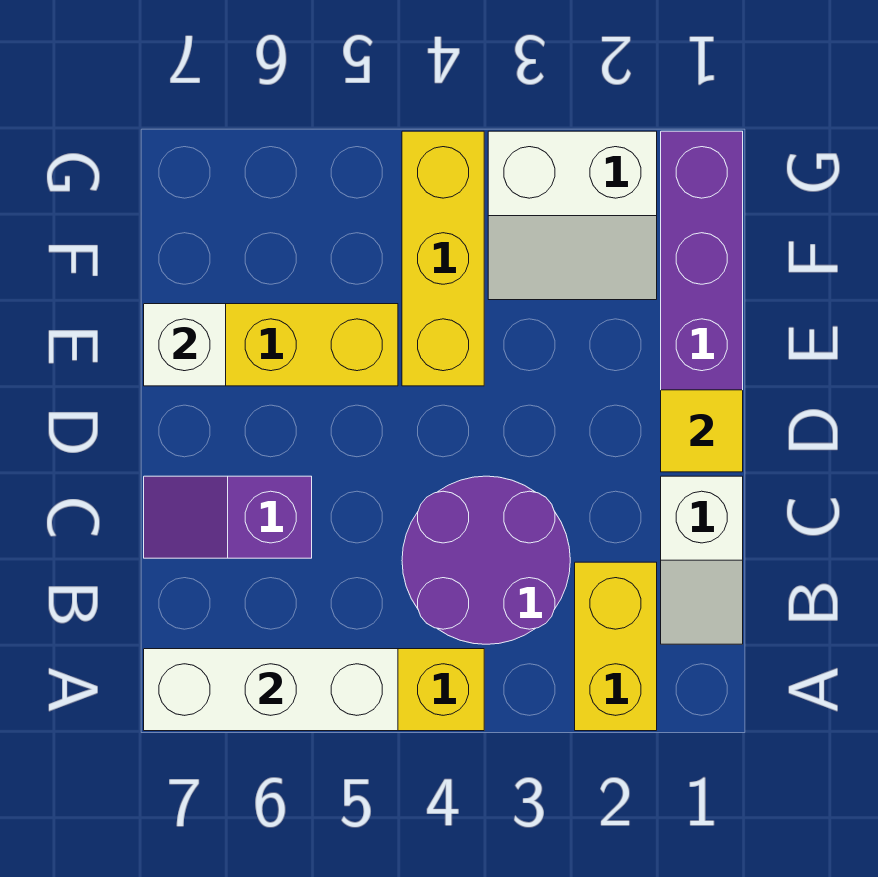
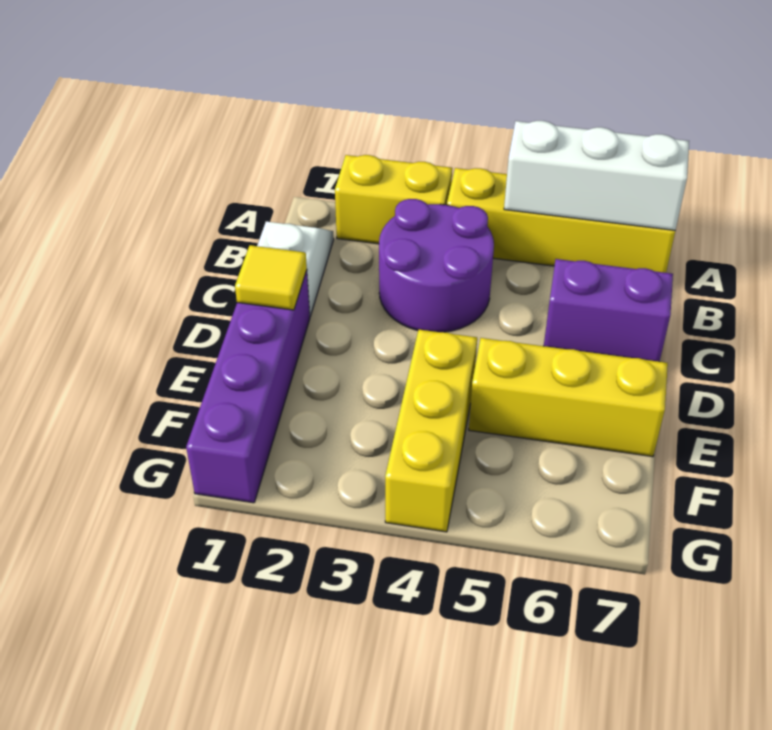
yellow 1x2 brick [575,562,657,731] -> yellow 1x2 brick turned to [335,155,452,244]
purple 1x2 slope [144,476,312,558] -> purple 1x2 brick [544,259,673,362]
white 1x1 brick [144,304,226,386] -> none
white 2x2 slope [488,131,657,300] -> none

